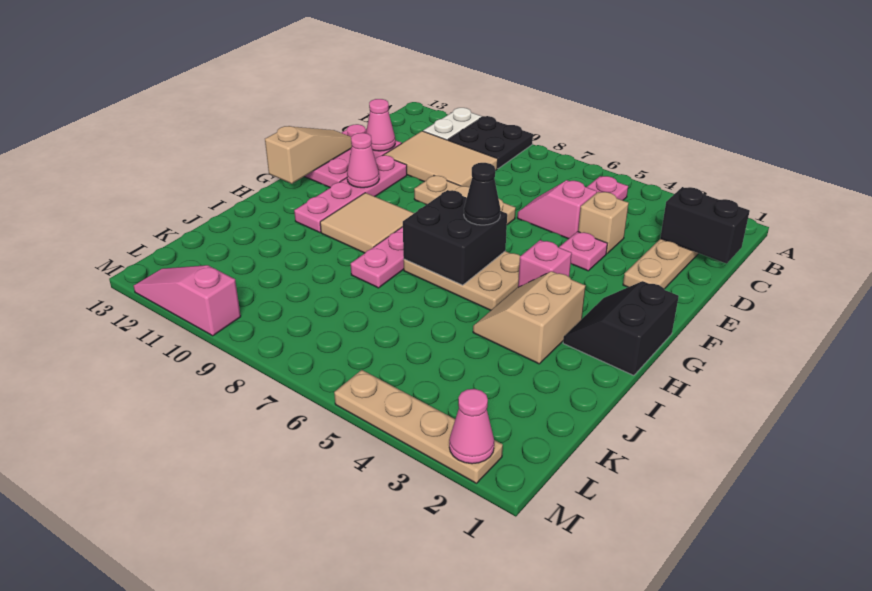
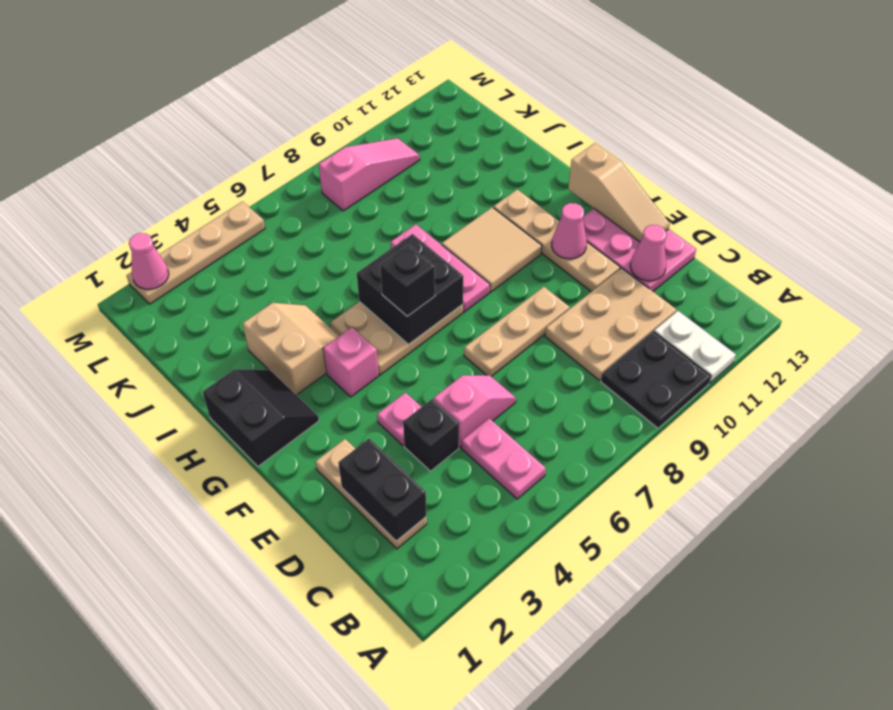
black 1x2 brick [660,187,750,264] -> black 1x2 brick turned to [338,438,426,541]
tan 2x3 tile [384,131,498,187] -> tan 2x3 plate [545,268,677,380]
tan 1x1 brick [578,192,629,254] -> black 1x1 brick [403,399,459,471]
pink 1x4 plate [294,155,407,233] -> tan 1x4 plate [493,189,620,292]
black 1x1 cone [464,163,500,225] -> black 1x1 brick [380,245,435,316]
pink 1x3 slope [134,265,241,336] -> pink 1x3 slope moved to [319,138,420,211]

